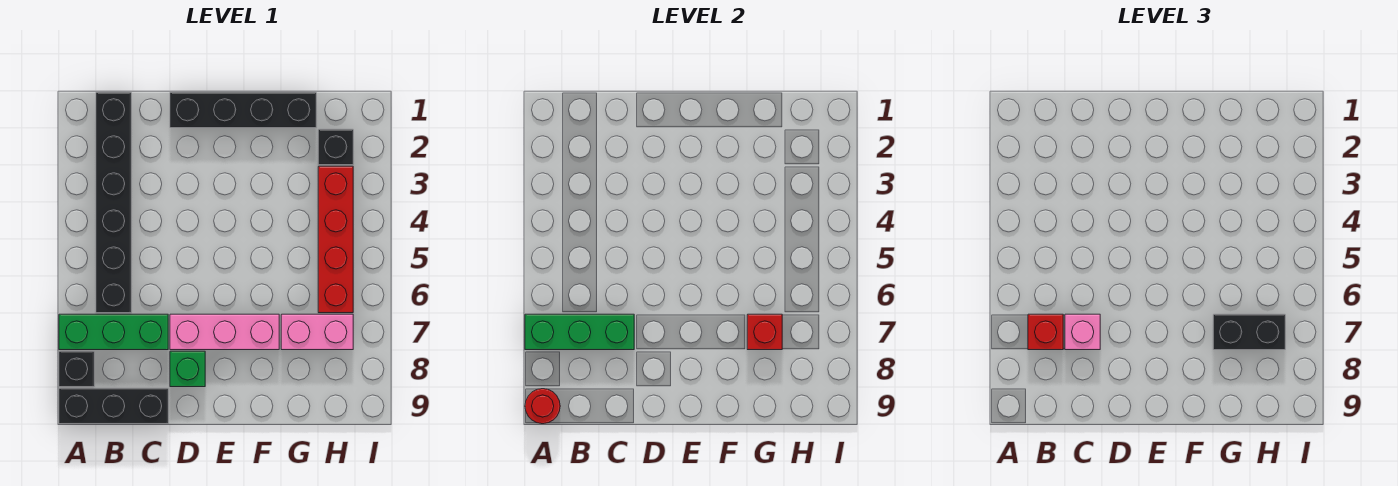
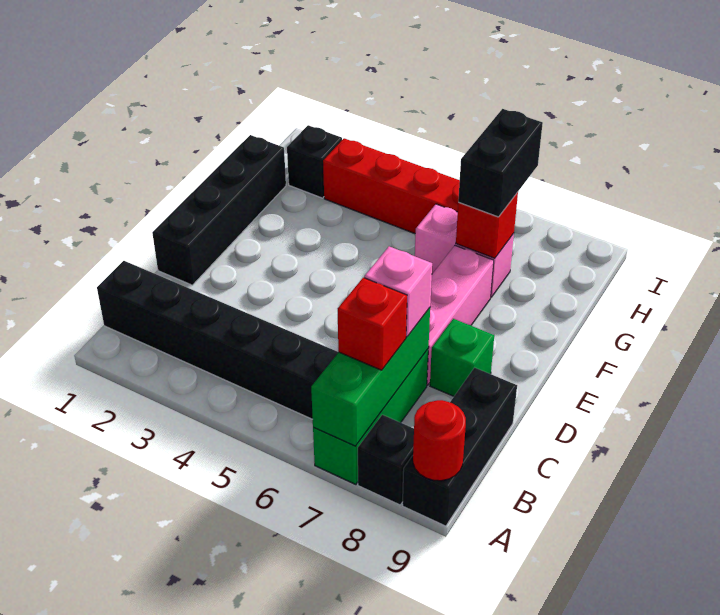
pink 1x2 brick [281,314,353,350] -> pink 1x2 brick turned to [415,204,514,297]

